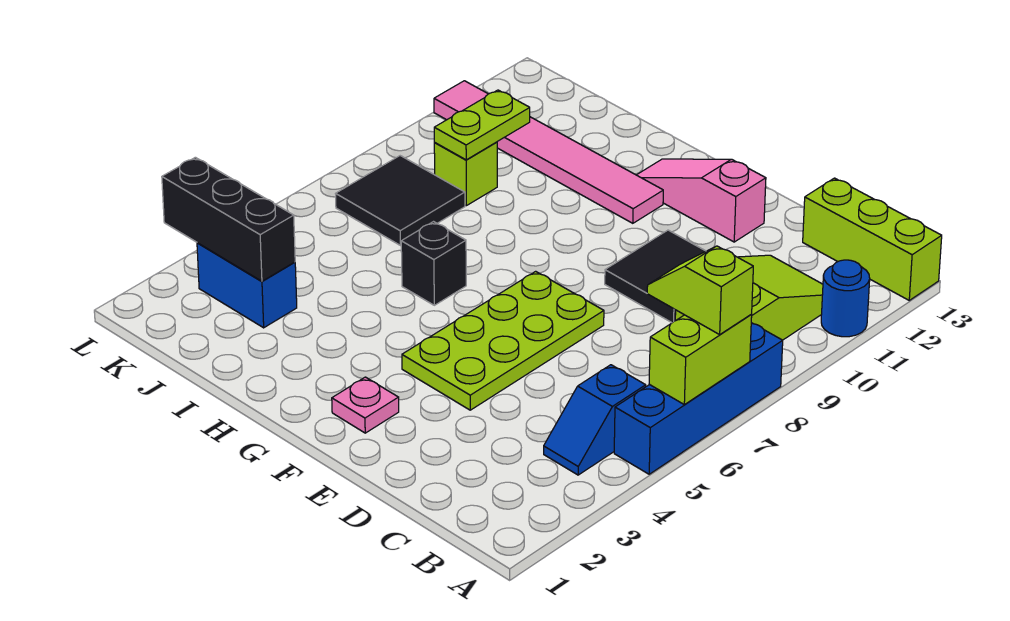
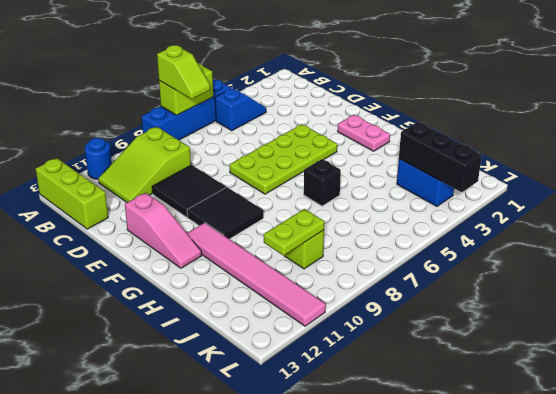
pink 1x1 plate [332,377,399,433] -> pink 1x2 plate [338,115,390,151]
black 2x2 tile [336,156,465,245] -> black 2x2 tile moved to [187,187,263,239]

